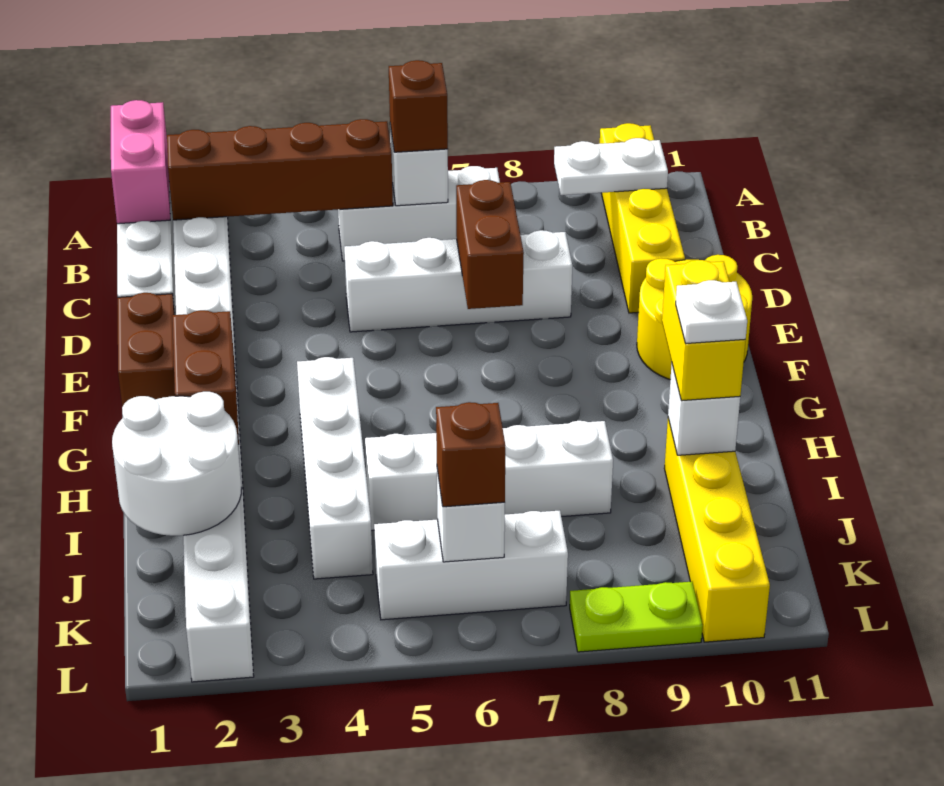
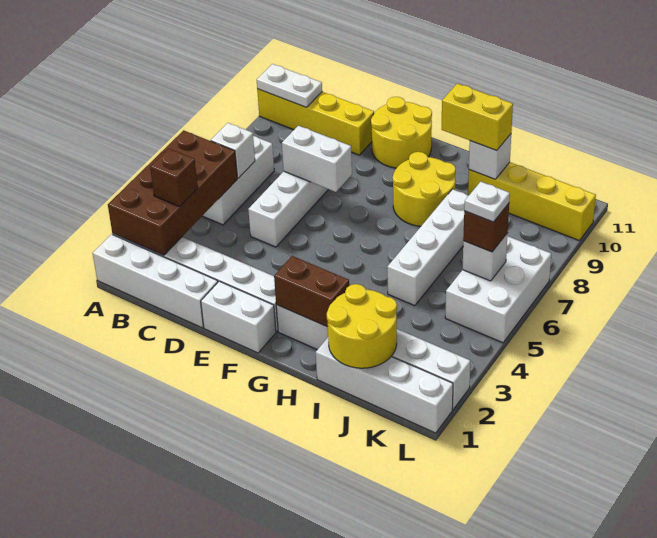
pink 1x2 brick [111,100,170,224] -> none
brown 1x4 brick [167,119,393,220] -> brown 2x4 brick [108,130,237,255]
brown 1x1 brick [389,60,448,152] -> brown 1x1 brick moved to [150,148,198,207]
white 1x2 plate [554,138,668,195] -> white 1x2 plate turned to [257,64,322,107]
brown 1x2 brick [456,180,524,309] -> white 1x2 brick [282,126,352,192]
brown 1x2 brick [118,293,175,407] -> white 1x2 brick [201,281,276,353]
white 1x4 brick [297,357,373,579] -> white 1x4 brick moved to [316,338,453,433]
none -> yellow 2x2 round brick [393,152,456,226]
white 2x2 round brick [112,392,242,536] -> yellow 2x2 round brick [327,284,397,368]
white 1x1 plate [676,280,747,344] -> white 1x1 plate moved to [464,182,510,222]
white 1x3 brick [374,511,568,620] -> white 2x3 brick [445,236,551,343]
lime 1x2 plate [570,582,703,652] -> none

